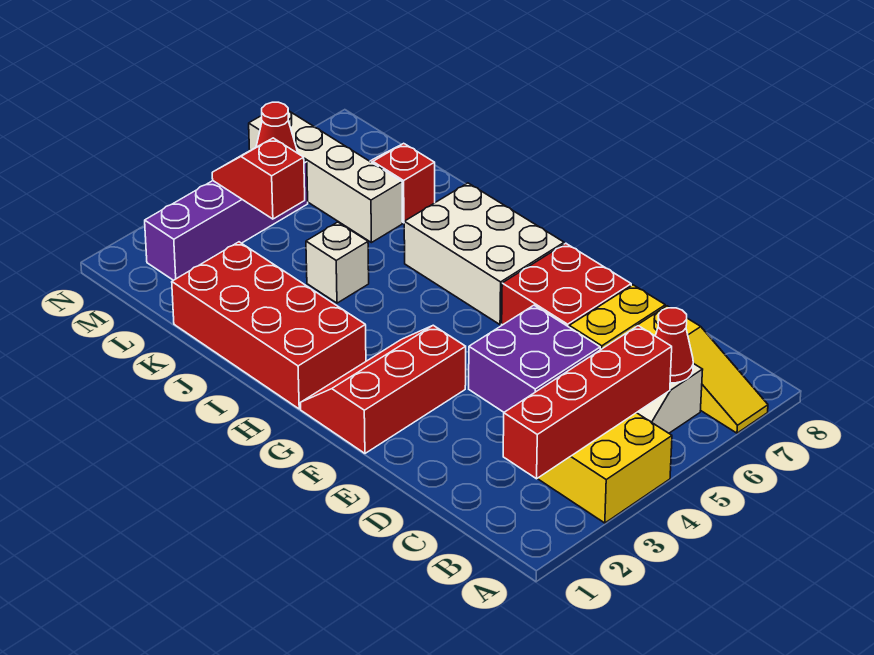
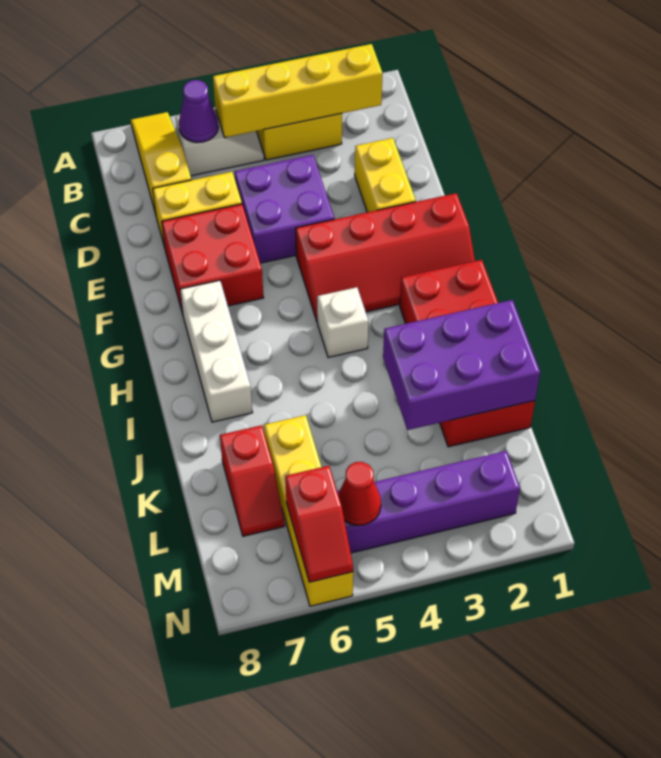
red 1x4 brick [503,326,672,479] -> yellow 1x4 brick [213,44,383,137]
red 1x1 cone [655,308,693,383] -> purple 1x1 cone [179,80,218,143]
none -> yellow 1x2 brick [355,138,416,212]
red 2x3 slope [301,325,466,453] -> red 2x4 slope [296,193,475,323]
white 2x3 brick [404,183,564,325] -> white 1x3 brick [180,280,252,422]
none -> purple 2x3 brick [383,300,540,430]
white 1x1 brick [306,222,369,303] -> white 1x1 brick moved to [317,287,368,357]
white 1x4 brick [249,110,402,243] -> yellow 1x4 brick [264,415,353,606]
red 1x2 slope [212,138,305,219] -> red 1x2 slope moved to [285,466,353,582]

